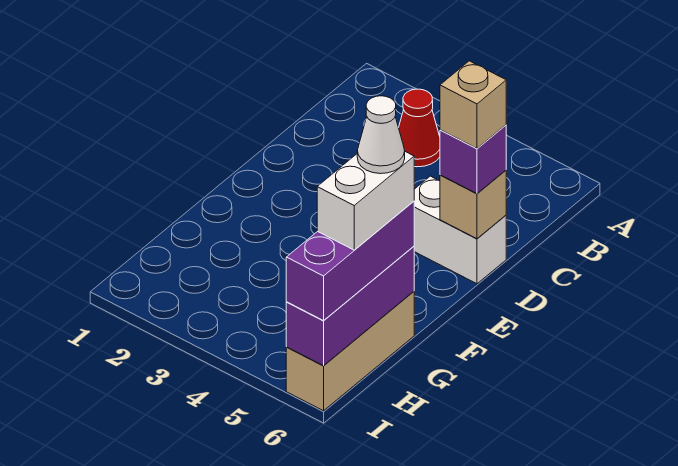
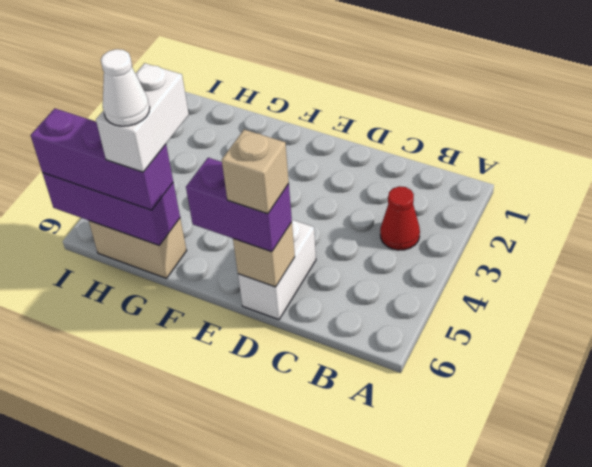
purple 1x1 brick [440,125,506,193] -> purple 1x2 brick [186,158,292,252]
tan 1x3 brick [286,291,414,411] -> tan 1x2 brick [89,219,187,278]
white 1x2 brick [317,152,414,250] -> white 1x2 brick turned to [96,63,189,172]

